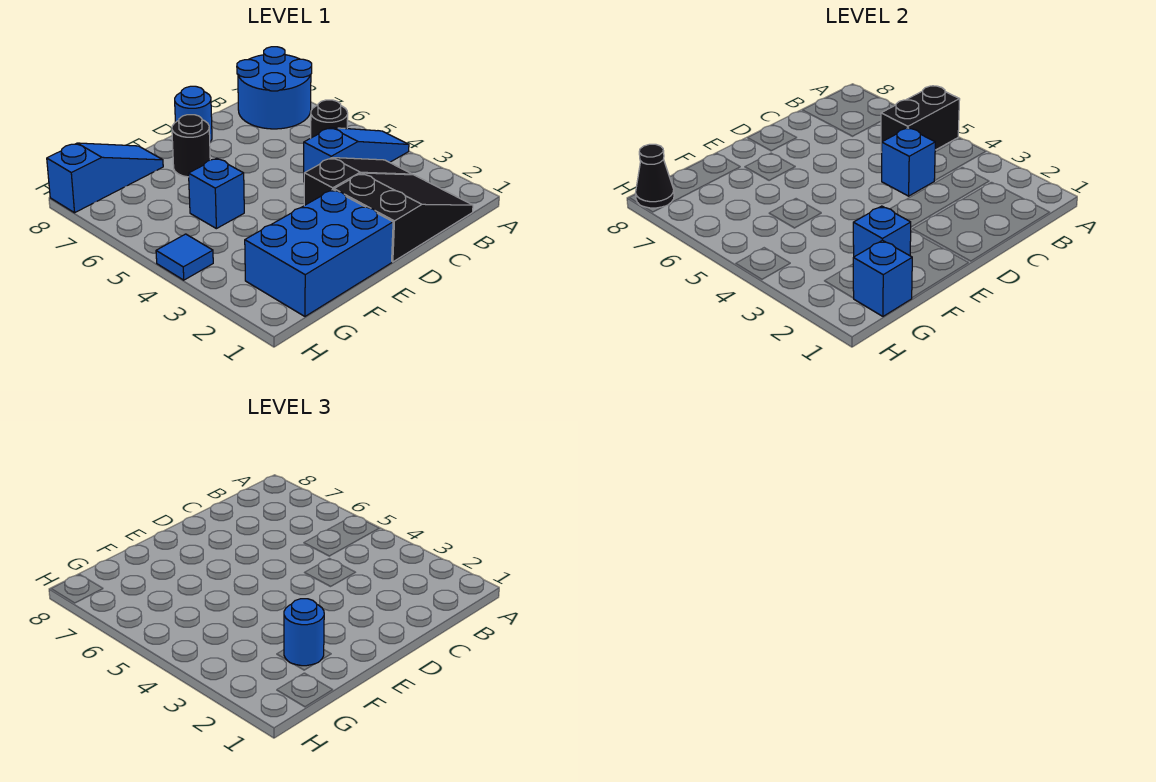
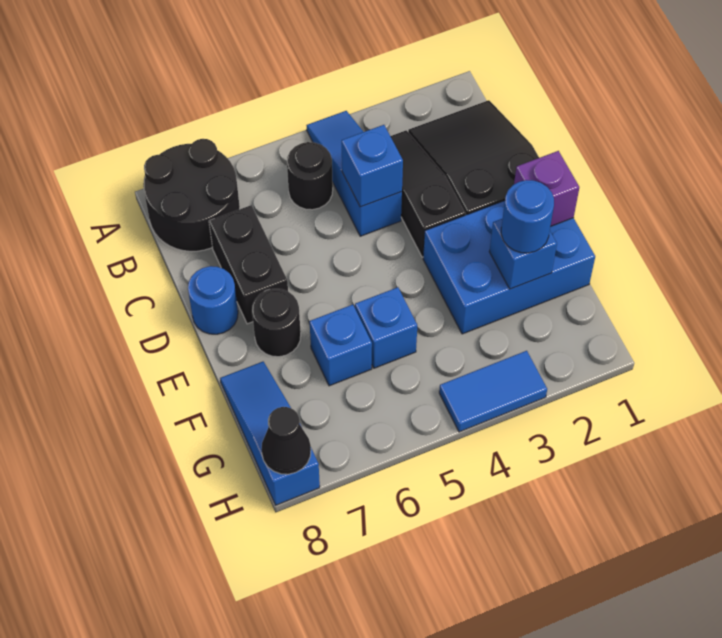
black 1x2 brick [881,86,960,152] -> black 1x2 brick moved to [209,205,288,324]
blue 2x2 round brick [237,47,312,129] -> black 2x2 round brick [143,139,240,251]
blue 2x3 brick [245,190,393,316] -> blue 2x3 brick turned to [423,201,595,334]
none -> purple 1x1 brick [514,151,579,226]
blue 1x1 brick [853,240,912,316] -> blue 1x1 brick moved to [310,304,372,386]
blue 1x1 tile [156,234,213,280] -> blue 1x2 tile [439,351,547,432]

